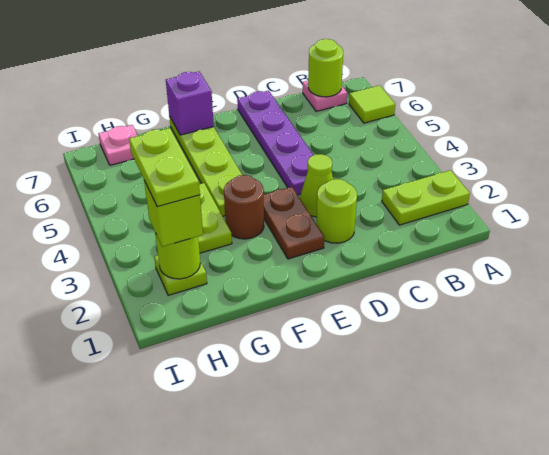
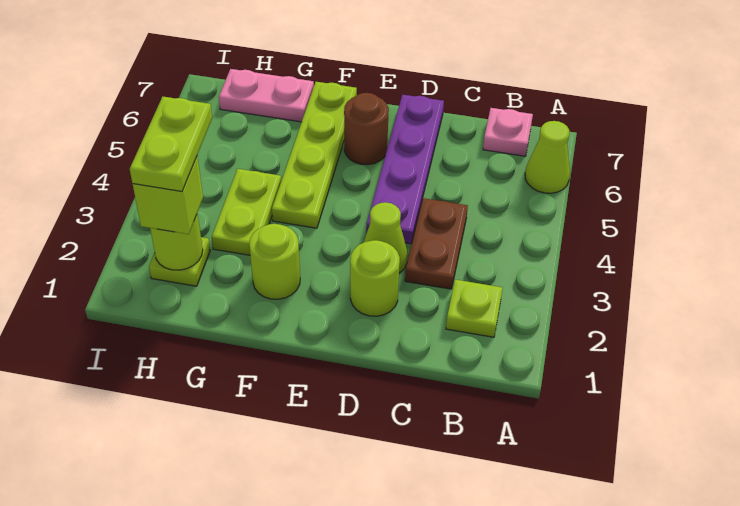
lime 1x2 plate [382,170,470,225] -> lime 1x1 plate [446,280,503,337]
lime 1x1 tile [349,85,395,123] -> lime 1x1 cone [525,121,570,193]
lime 1x1 round brick [308,39,343,97] -> lime 1x1 round brick moved to [249,224,300,299]
brown 1x2 plate [264,187,324,259] -> brown 1x2 plate moved to [405,198,468,289]
brown 1x1 round brick [224,175,264,239] -> brown 1x1 round brick moved to [344,93,389,165]
purple 1x1 brick [166,72,214,135] -> none
pink 1x1 plate [98,125,138,165] -> pink 1x2 plate [219,69,314,122]

